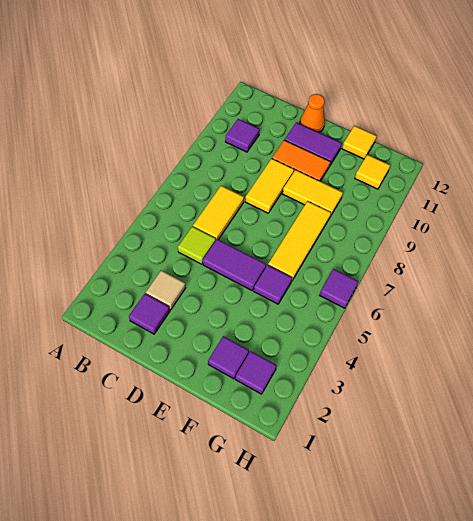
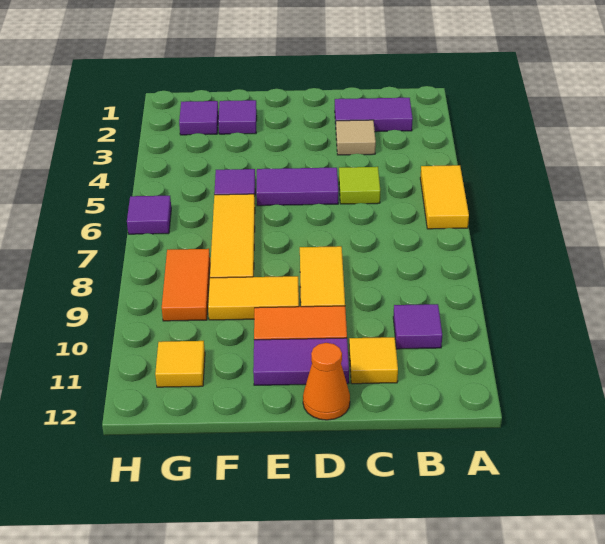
purple 1x1 tile [129,294,170,334] -> purple 1x2 tile [335,98,413,132]
yellow 1x2 tile [193,186,244,240] -> yellow 1x2 tile moved to [420,165,469,229]
yellow 1x1 tile [342,126,377,159] -> yellow 1x1 tile moved to [349,337,398,384]
none -> orange 1x2 tile [162,249,210,321]

